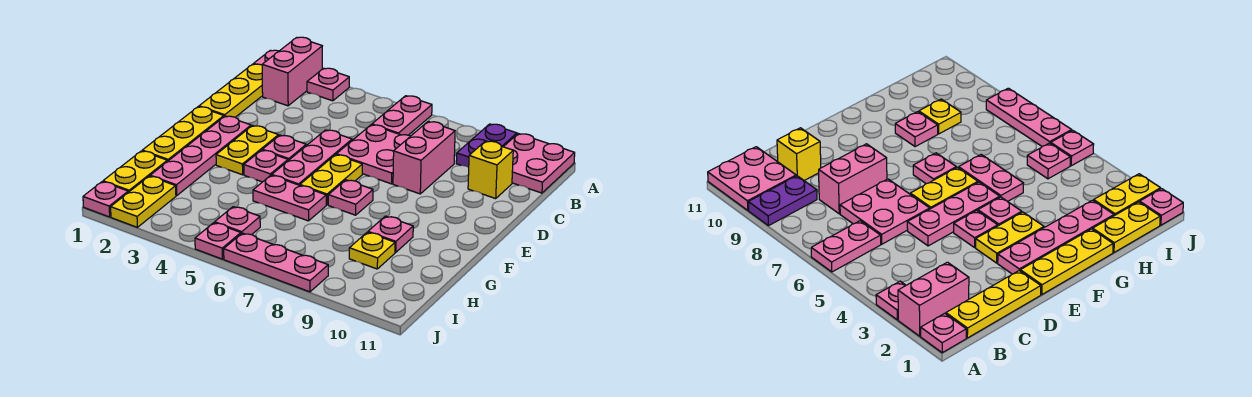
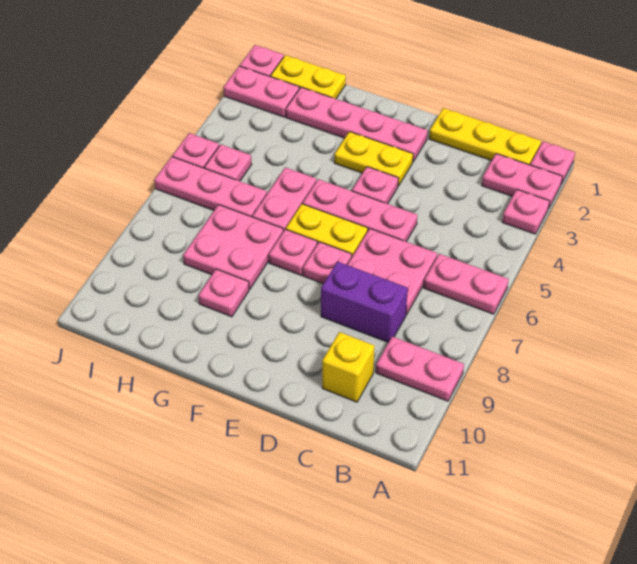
pink 1x2 brick [262,37,322,106] -> pink 1x2 plate [482,154,562,209]
purple 1x2 plate [456,124,517,168] -> pink 1x2 plate [376,336,464,401]
pink 2x2 plate [504,134,575,193] -> pink 2x2 plate moved to [183,205,283,289]
pink 1x2 brick [393,121,455,194] -> purple 1x2 brick [321,262,408,343]
yellow 1x3 plate [142,107,224,162] -> none
pink 1x1 plate [244,150,288,182] -> pink 1x1 plate moved to [303,242,352,284]
yellow 1x1 plate [349,232,395,269] -> none
yellow 1x2 plate [111,176,176,227] -> pink 1x2 plate [224,66,299,117]
pink 1x3 plate [224,233,328,292] -> pink 1x3 plate turned to [154,157,267,217]

